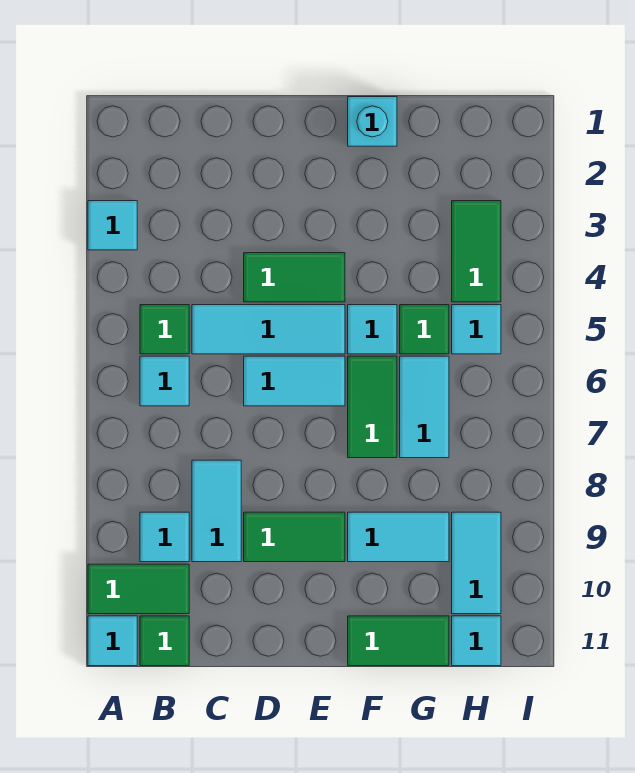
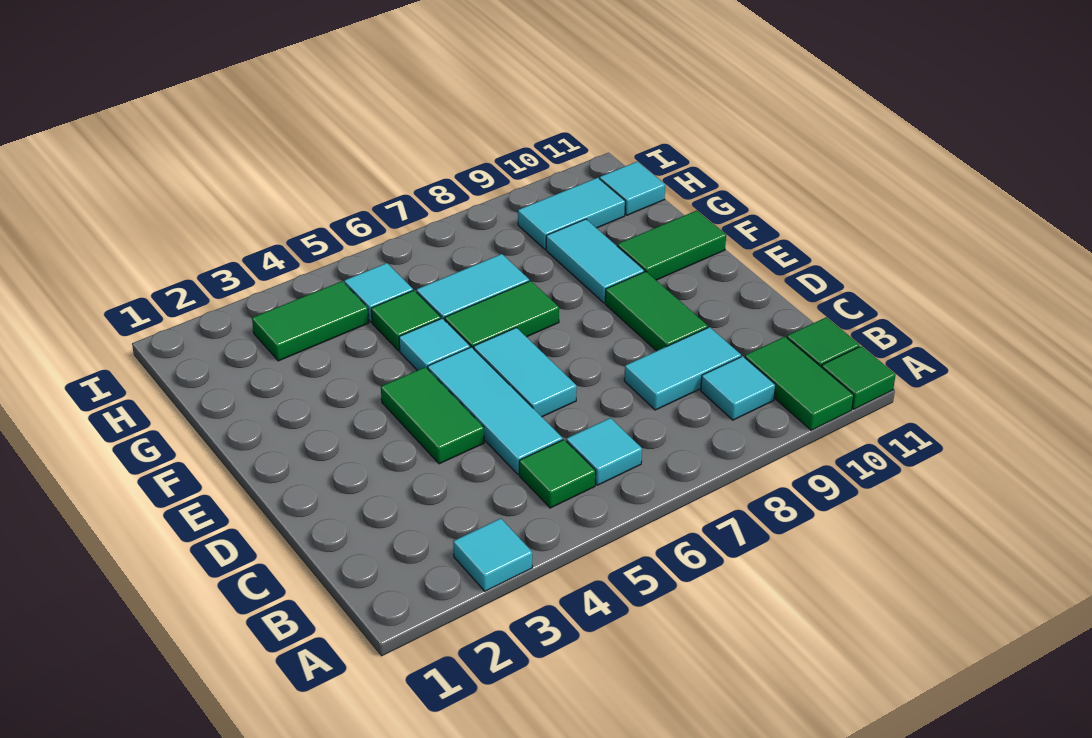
cyan 1x1 tile [88,616,137,666] -> green 1x1 tile [822,346,896,409]
cyan 1x1 brick [348,97,397,146] -> none
green 1x2 tile [348,616,449,666] -> green 1x2 tile turned to [617,210,726,280]

